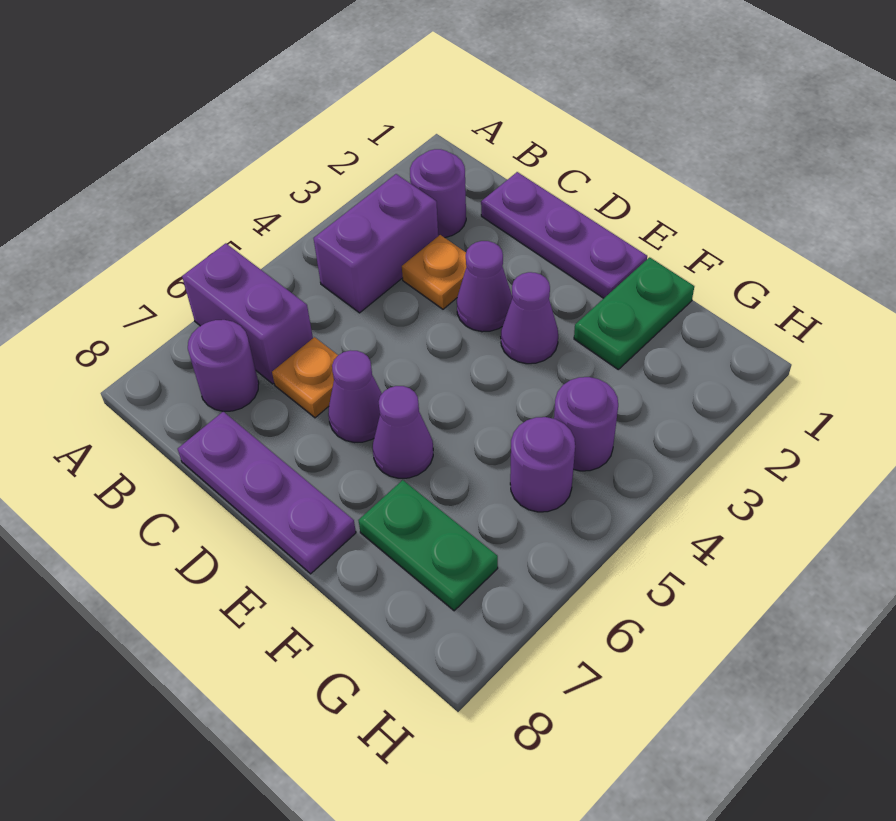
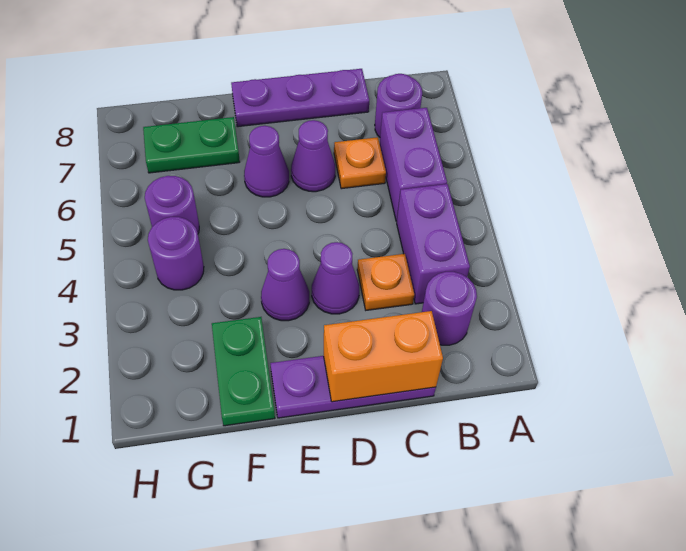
purple 1x2 brick [182,243,313,384] -> purple 1x2 brick turned to [380,108,447,221]
none -> orange 1x2 brick [324,311,443,402]

